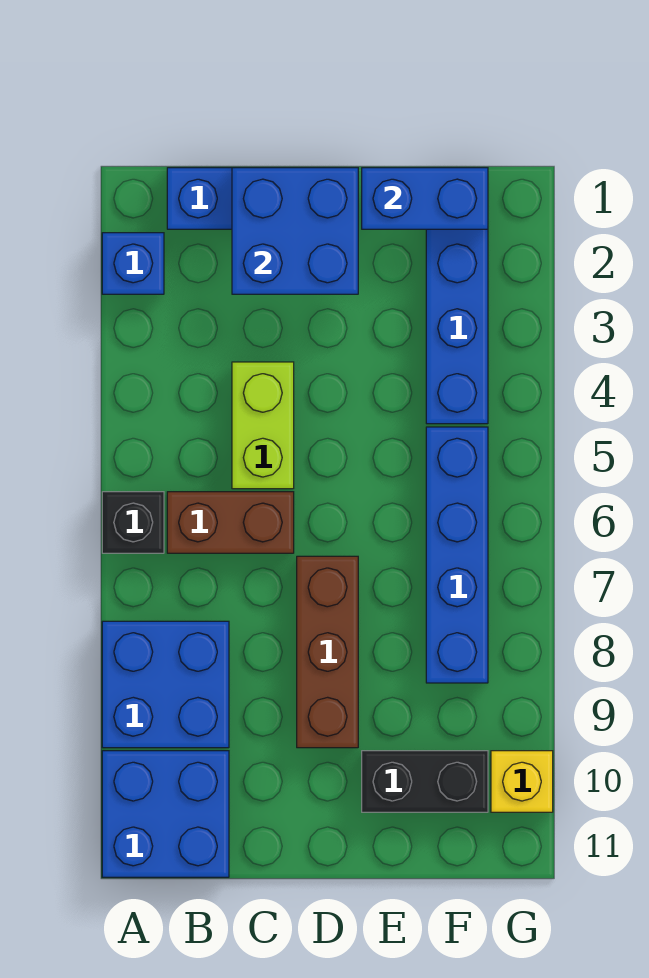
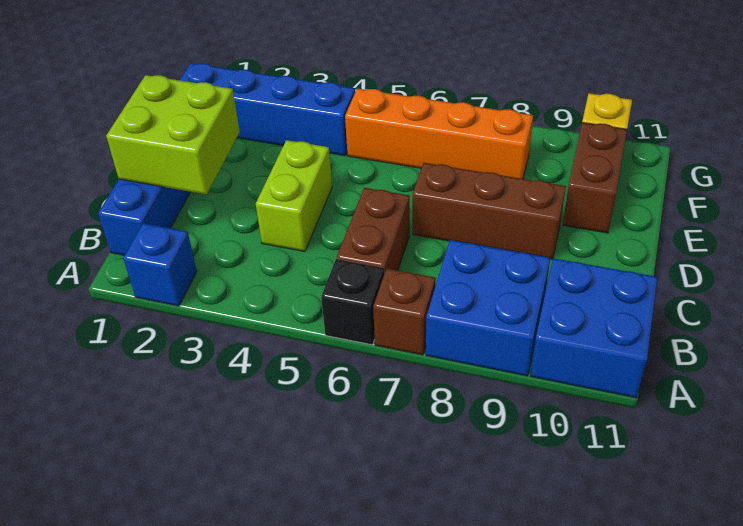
none -> brown 1x1 brick [373,269,436,355]
blue 2x2 brick [232,168,358,294] -> lime 2x2 brick [106,75,240,194]
lime 1x2 brick [232,362,294,489] -> lime 1x2 brick turned to [256,140,332,251]
blue 1x2 brick [362,168,488,229] -> none
black 1x2 brick [362,751,488,812] -> brown 1x2 brick [563,123,627,233]
blue 1x4 brick [426,427,488,683] -> orange 1x4 brick [345,89,533,179]

